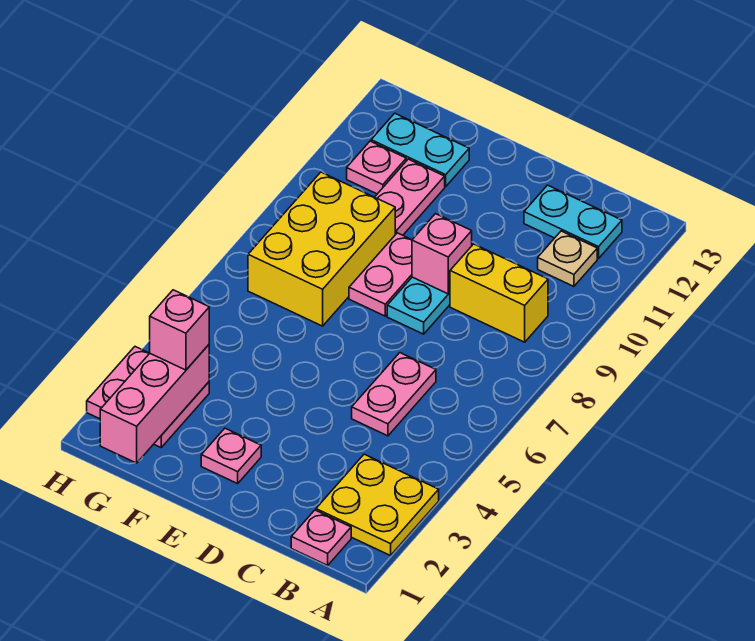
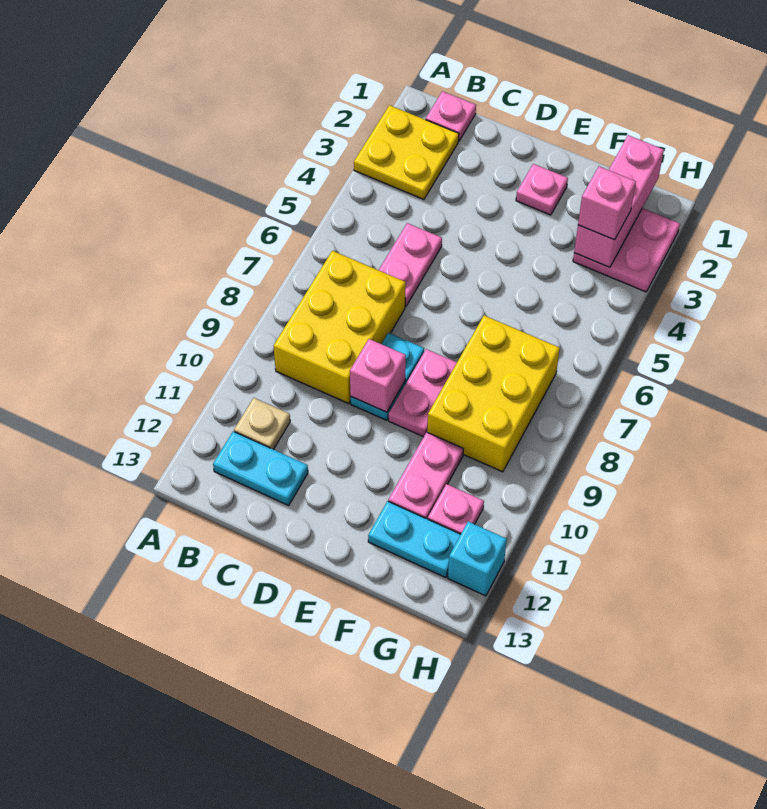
yellow 1x2 brick [450,244,548,342] -> yellow 2x3 brick [274,251,406,404]
none -> cyan 1x1 brick [448,521,507,596]

